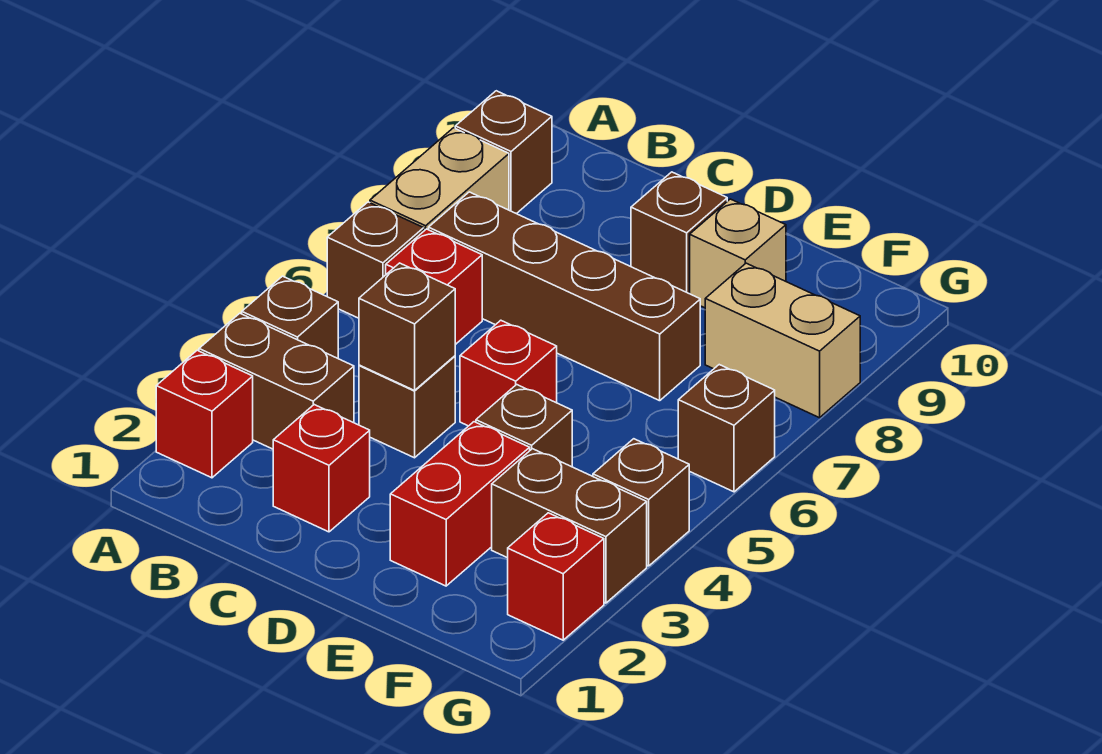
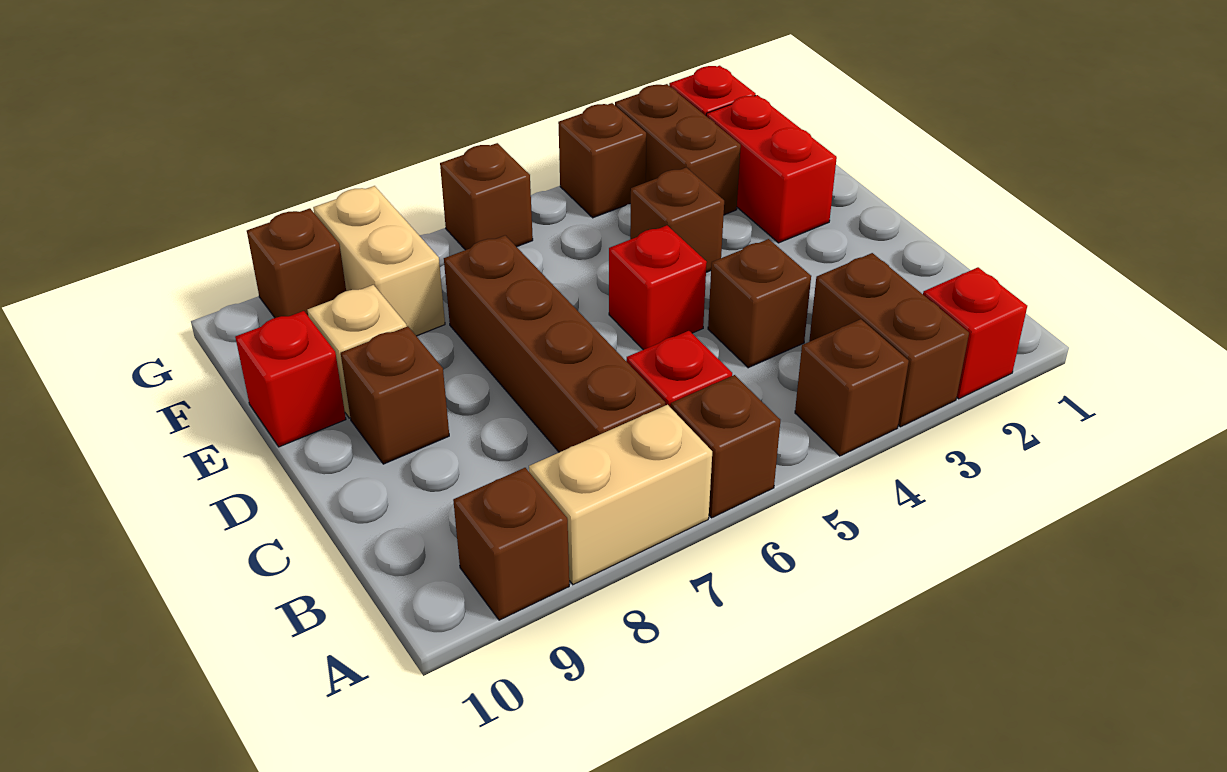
red 1x1 brick [273,405,370,532] -> red 1x1 brick moved to [235,311,346,447]
brown 1x1 brick [359,263,455,390] -> brown 1x1 brick moved to [247,208,346,318]
red 1x2 brick [390,422,530,586] -> red 1x2 brick turned to [706,95,837,243]

